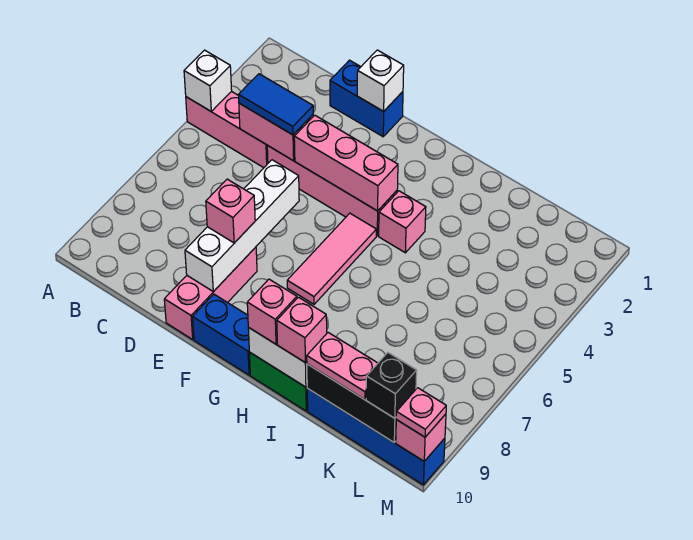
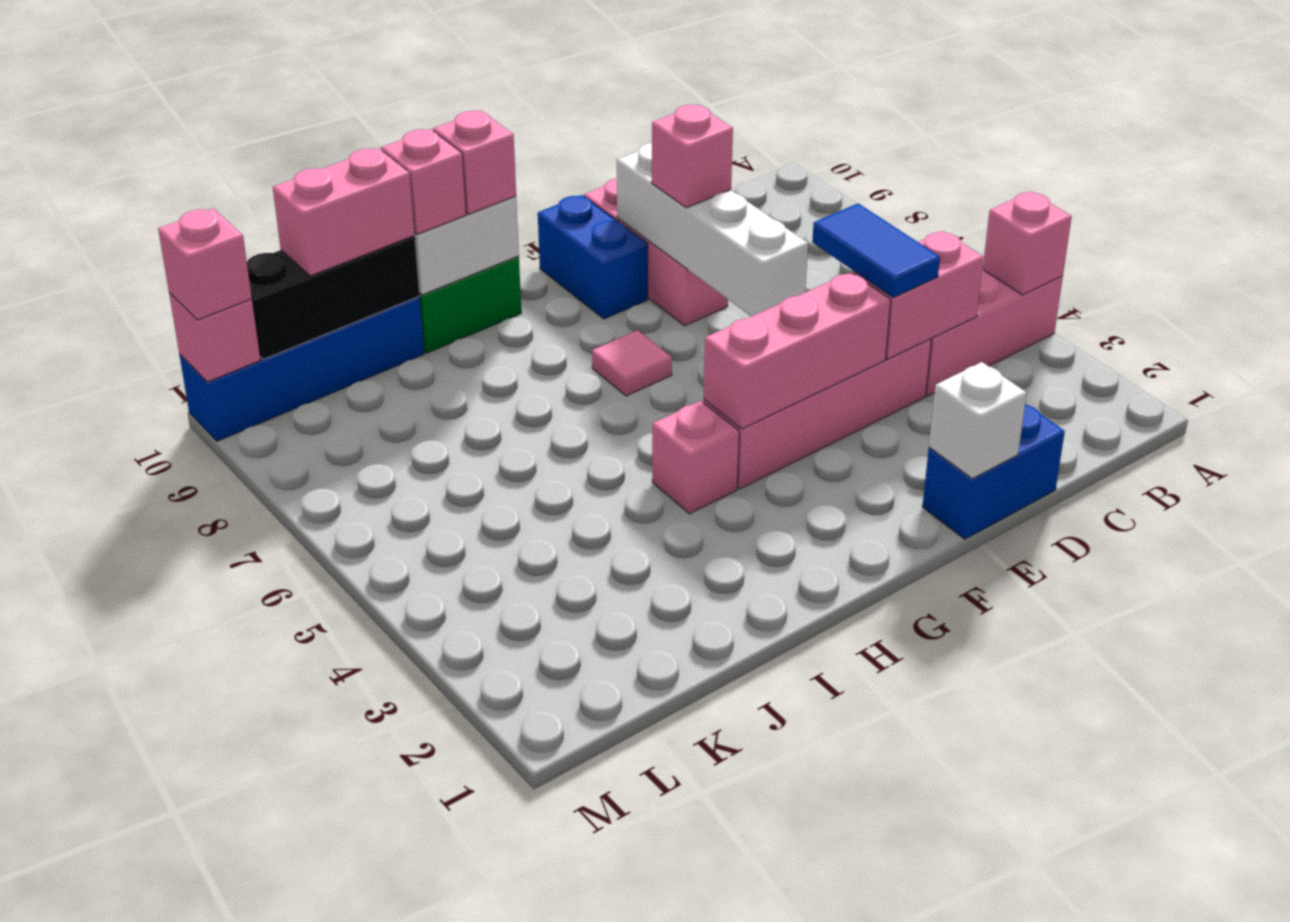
white 1x1 brick [184,50,232,112] -> pink 1x1 brick [983,191,1072,295]
blue 1x2 tile [238,74,313,135] -> blue 1x2 tile turned to [812,204,940,297]
blue 1x2 brick [193,294,250,375] -> blue 1x2 brick turned to [538,195,648,319]
pink 1x3 tile [287,213,376,304] -> pink 1x1 tile [592,330,672,396]
pink 1x2 plate [307,333,378,400] -> pink 1x2 brick [273,148,415,276]
black 1x1 brick [366,353,417,418] -> none
pink 1x1 plate [396,388,446,437] -> pink 1x1 brick [158,208,252,320]

